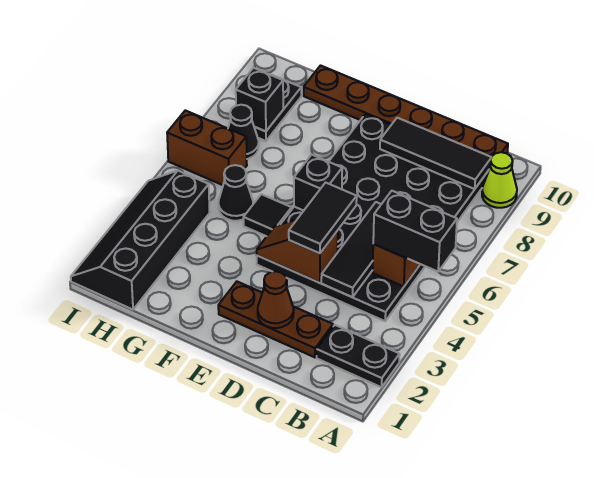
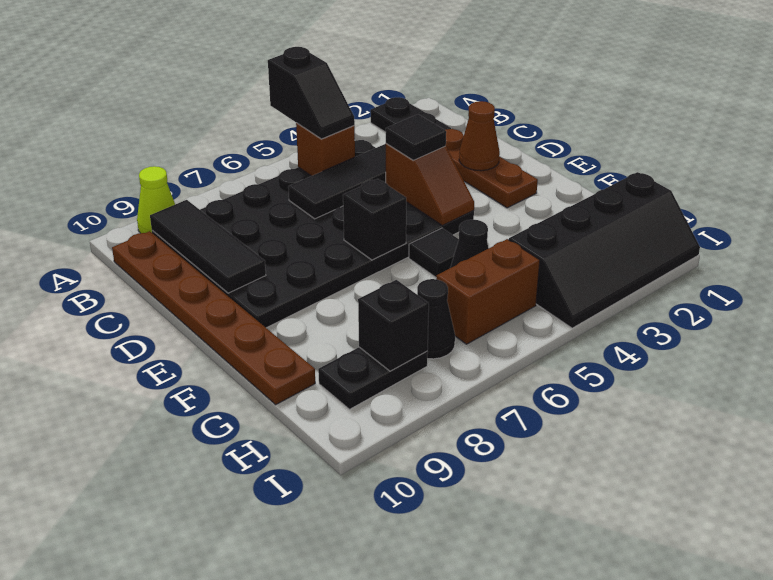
black 1x2 brick [373,191,457,272] -> black 1x2 slope [268,47,355,139]
black 1x2 tile [289,183,357,253] -> black 1x1 tile [386,114,446,160]
brown 1x2 brick [167,110,247,185] -> brown 1x2 brick turned to [436,239,540,344]

